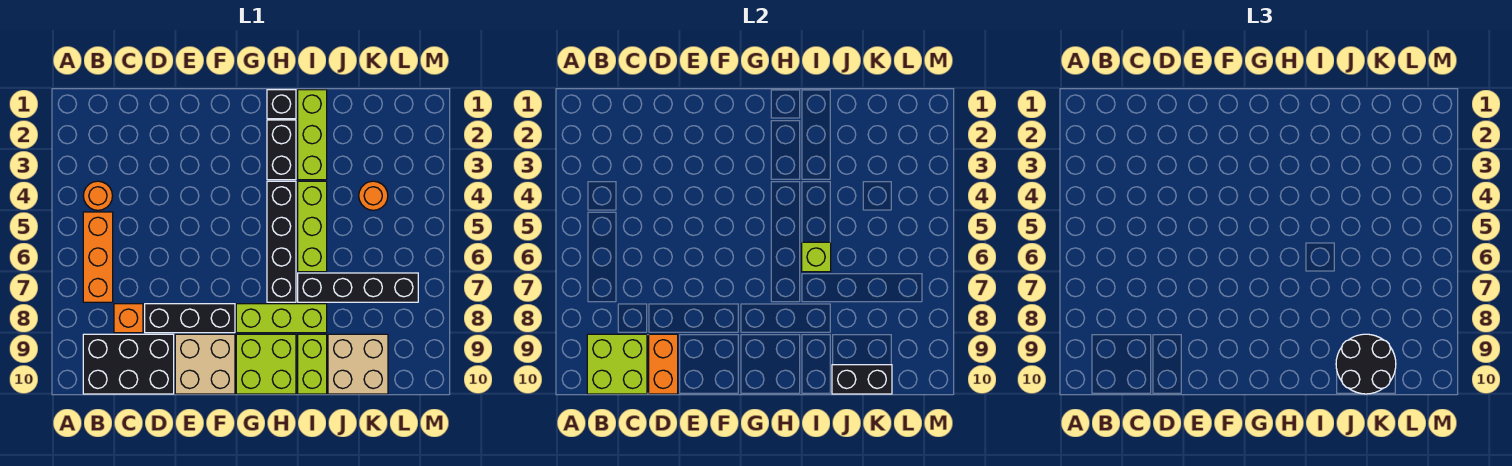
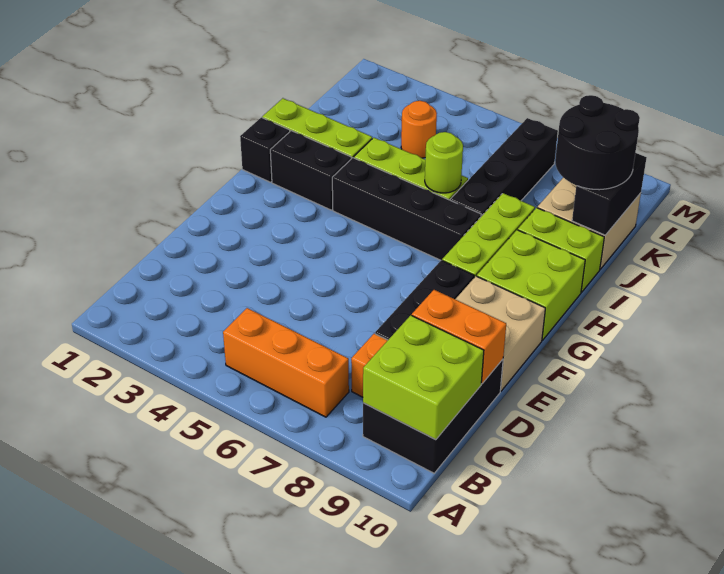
orange 1x1 round brick [83,181,112,210] -> none
lime 1x1 brick [802,242,831,272] -> lime 1x1 round brick [425,132,463,193]

